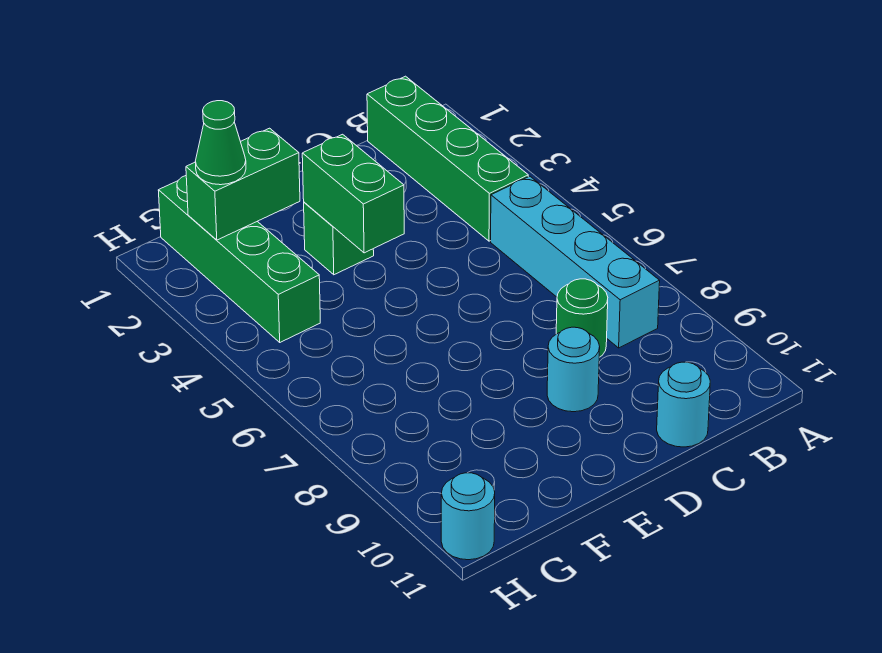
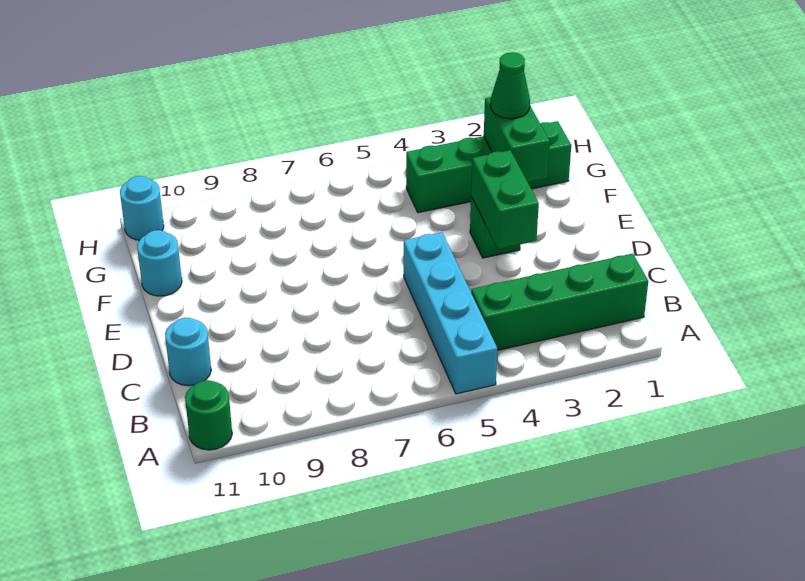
cyan 1x4 brick [491,176,660,348] -> cyan 1x4 brick turned to [404,232,498,394]
green 1x1 round brick [556,279,608,357] -> green 1x1 round brick moved to [185,380,232,450]
cyan 1x1 round brick [547,327,600,412] -> cyan 1x1 round brick moved to [137,230,182,296]
green 1x2 brick [302,134,404,253] -> green 1x2 brick turned to [471,150,539,249]

